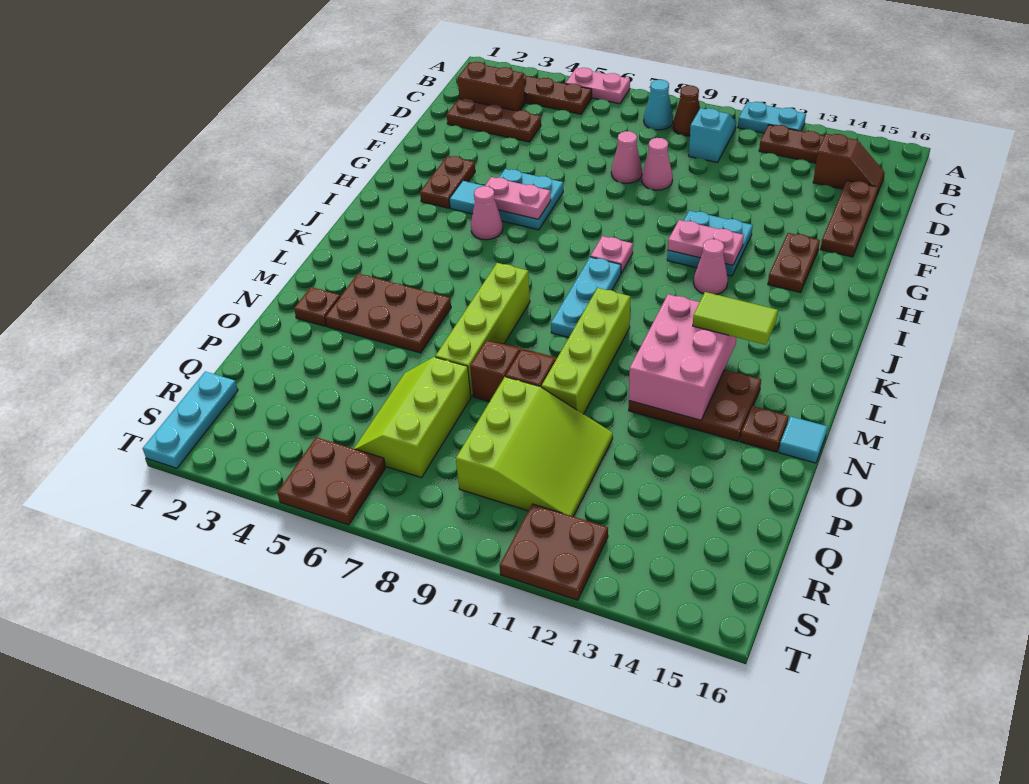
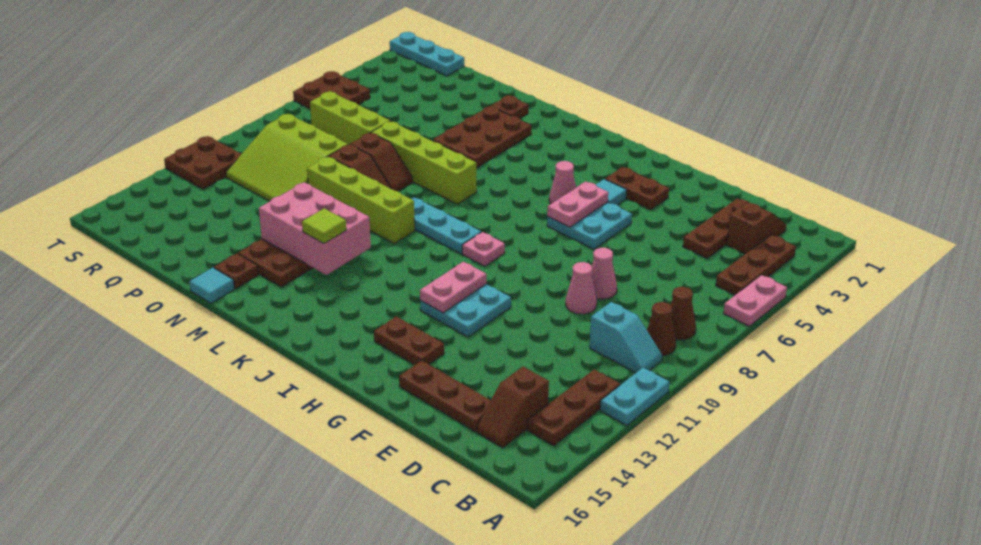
cyan 1x1 cone [644,80,673,130] -> brown 1x1 cone [671,287,696,340]
brown 1x2 brick [458,62,525,111] -> brown 1x2 slope [727,202,786,254]
pink 1x1 cone [694,239,728,294] -> none
lime 1x2 tile [693,292,778,345] -> lime 1x1 tile [302,208,346,244]

